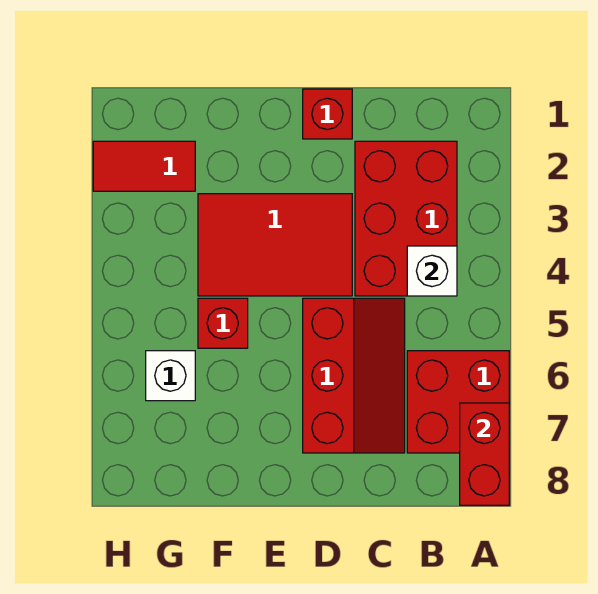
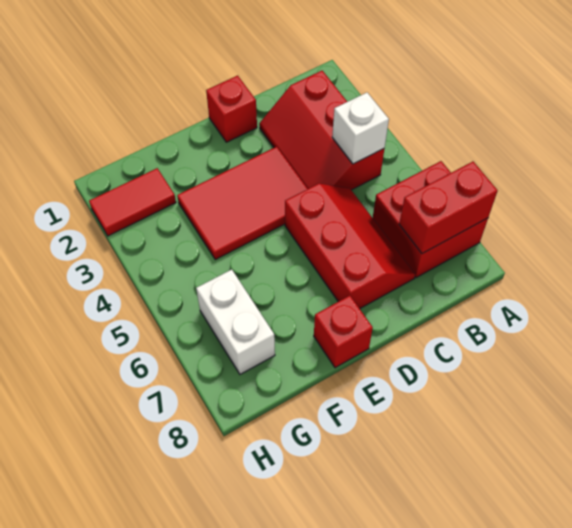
red 1x2 brick [460,403,509,505] -> red 1x2 brick turned to [399,162,498,254]
red 2x3 brick [355,141,457,296] -> red 2x3 slope [259,71,384,190]
red 1x1 brick [198,298,248,348] -> red 1x1 brick moved to [314,296,373,368]
white 1x1 brick [146,351,195,401] -> white 1x2 brick [196,270,275,374]

